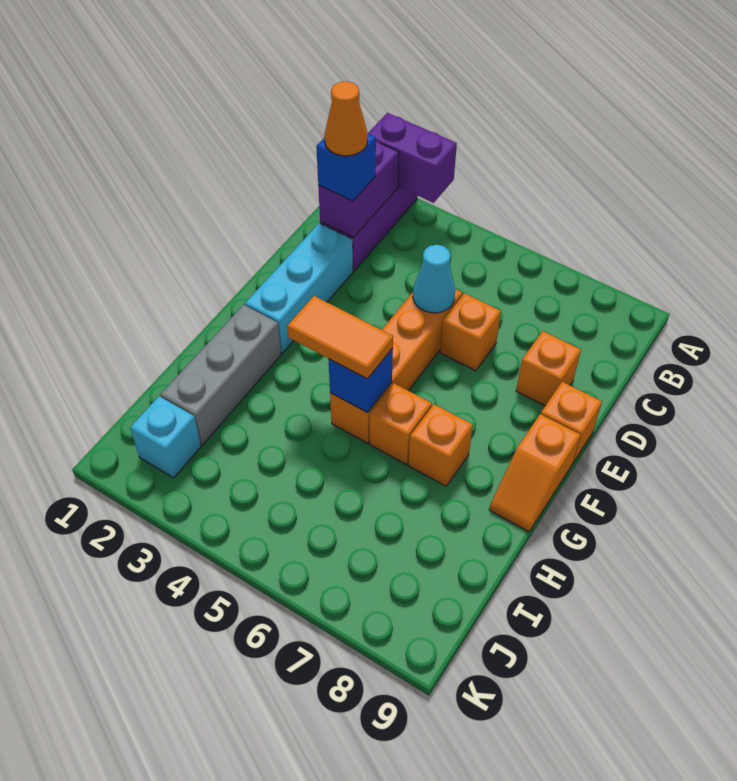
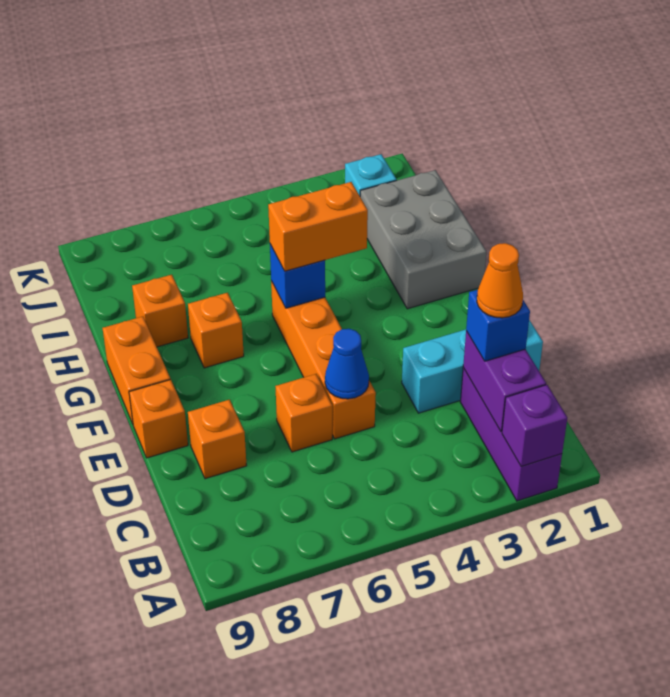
purple 1x2 brick [368,113,457,203] -> purple 1x1 brick [502,385,567,467]
cyan 1x3 brick [245,223,353,353] -> cyan 1x3 brick turned to [402,320,543,413]
cyan 1x1 cone [413,245,455,313] -> blue 1x1 cone [325,329,369,399]
orange 1x2 slope [489,414,580,532] -> orange 1x2 brick [103,317,170,424]
grey 1x3 brick [161,305,281,445] -> grey 2x3 brick [360,170,487,309]
orange 1x2 tile [287,296,393,379] -> orange 1x2 brick [268,182,368,271]
orange 1x1 brick [370,383,432,465] -> orange 1x1 brick moved to [132,275,188,347]

